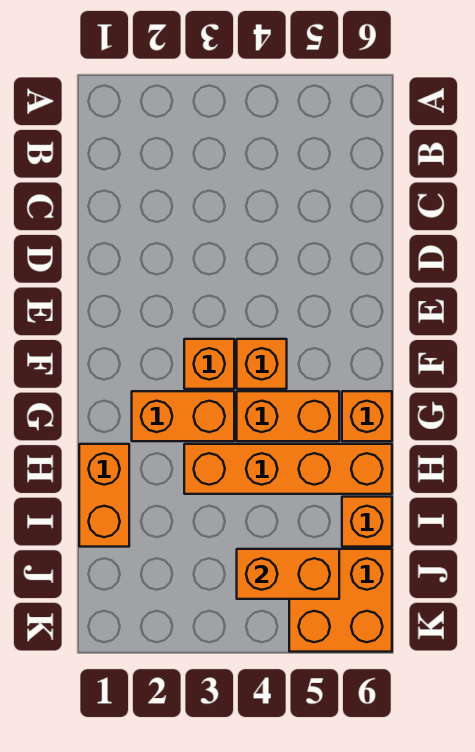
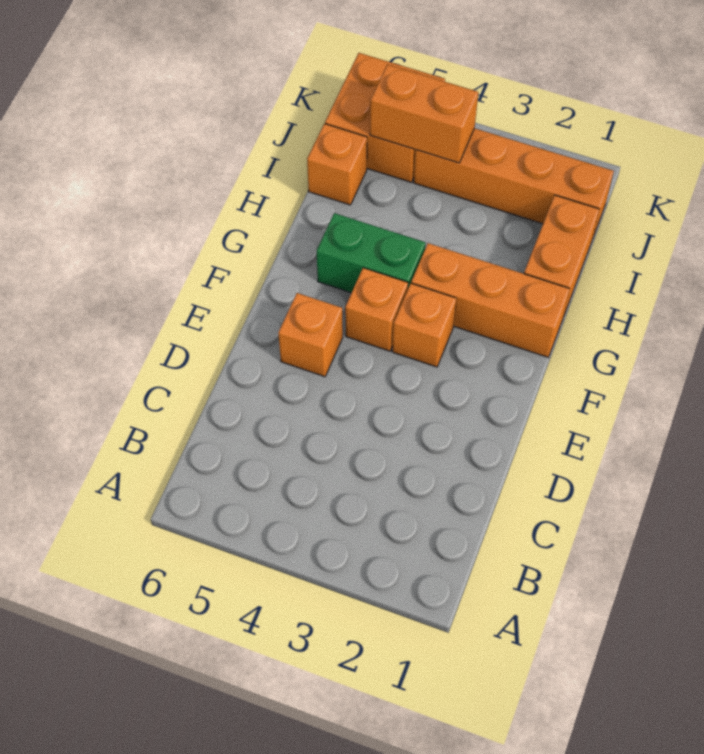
orange 1x2 brick [132,391,234,441] -> orange 1x3 brick [411,243,570,357]
orange 1x2 brick [237,391,339,441] -> green 1x2 brick [317,213,425,293]
orange 1x1 brick [342,391,392,441] -> orange 1x1 brick moved to [278,293,343,377]
orange 1x4 brick [184,444,392,494] -> orange 1x4 brick moved to [414,128,614,236]

